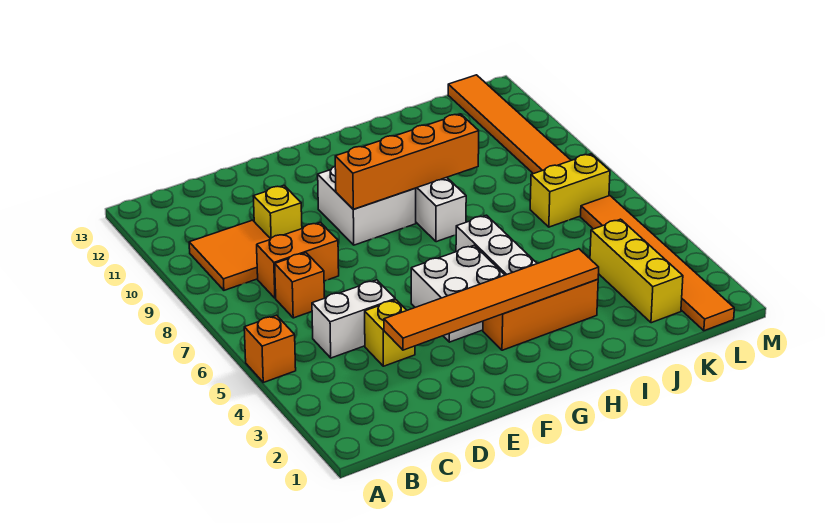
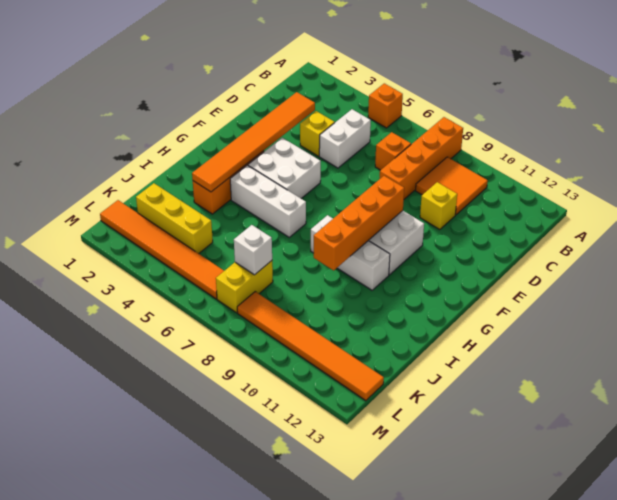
orange 1x2 brick [257,222,339,298] -> orange 1x4 brick [380,117,463,199]
none -> white 1x1 brick [234,225,272,275]

